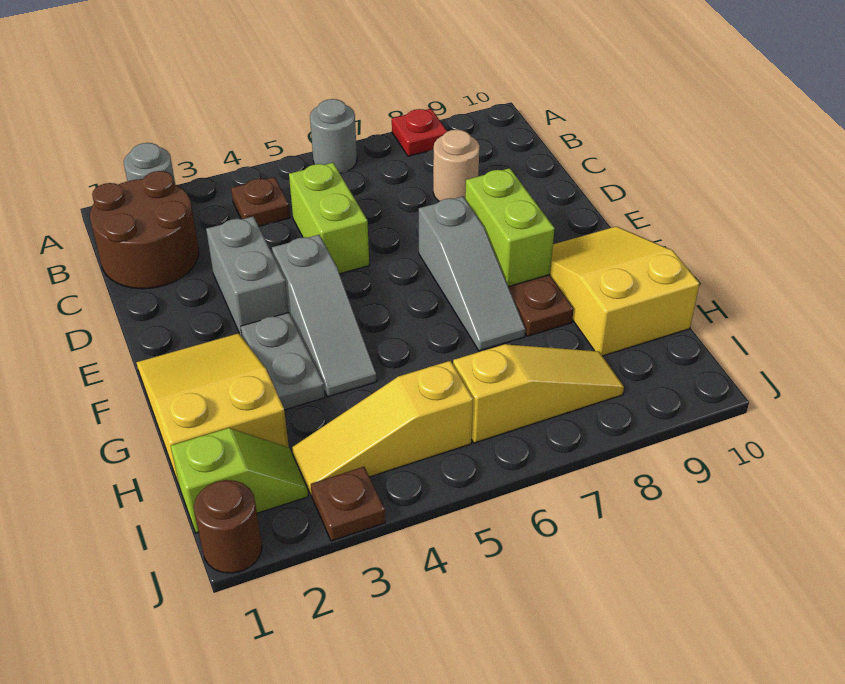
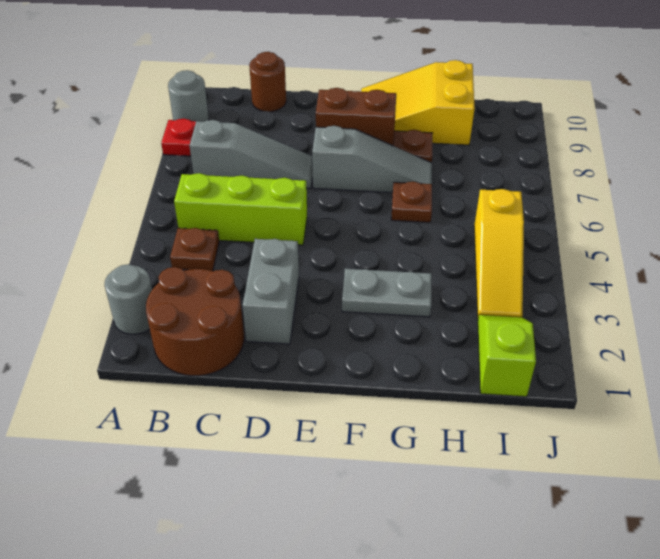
grey 1x1 round brick [310,99,357,173] -> grey 1x1 round brick moved to [168,70,209,122]
lime 1x2 brick [289,163,369,274] -> lime 1x3 brick [174,173,307,245]
tan 1x1 round brick [433,130,480,201] -> none
grey 1x2 brick [206,216,289,336] -> grey 1x2 brick turned to [243,239,299,344]
grey 1x3 slope [272,235,377,397] -> grey 1x3 slope moved to [190,120,313,188]
lime 1x2 brick [465,168,555,287] -> brown 1x2 brick [316,88,396,146]
yellow 2x3 slope [136,333,289,487] -> none
yellow 1x3 slope [453,344,624,443] -> none
brown 1x1 round brick [194,480,262,573] -> brown 1x1 round brick moved to [249,52,286,112]
brown 1x1 plate [311,467,385,541] -> brown 1x1 plate moved to [391,182,432,222]

